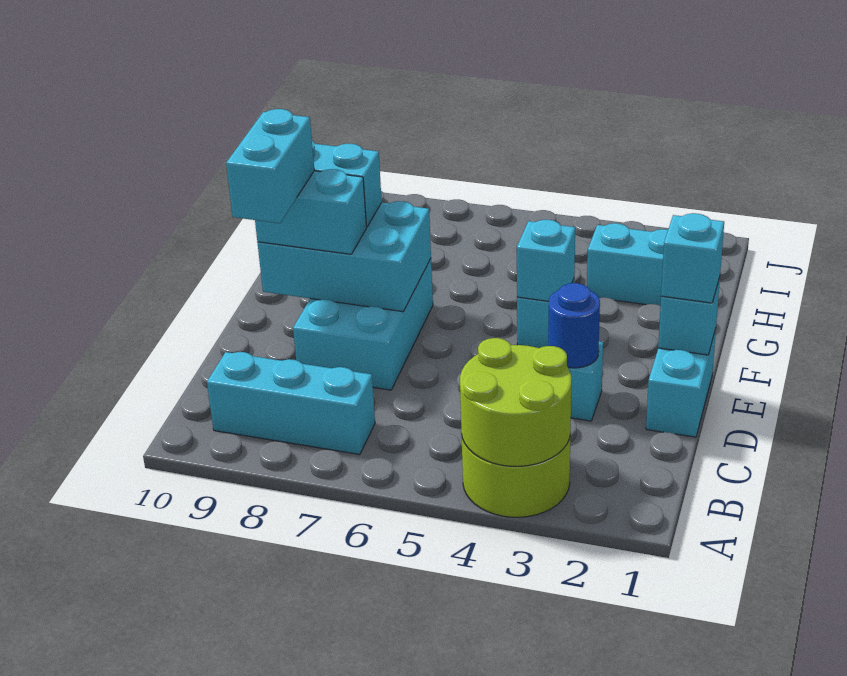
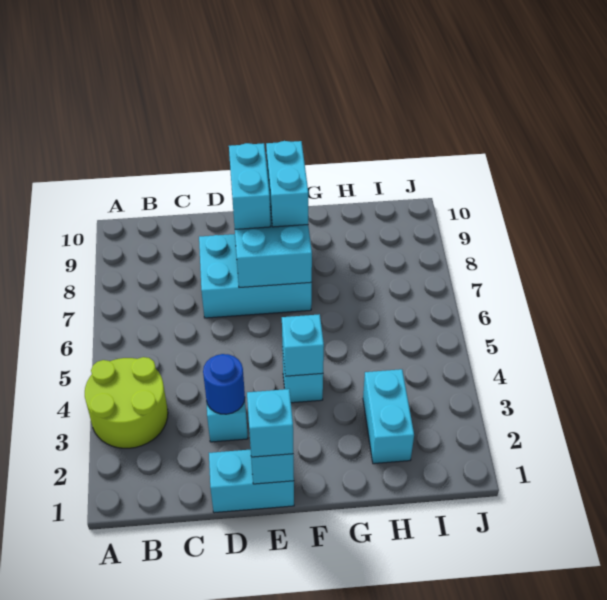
lime 2x2 round brick [460,338,571,466] -> none
cyan 1x3 brick [207,352,375,454] -> none
cyan 1x2 brick [226,109,314,223] -> none

